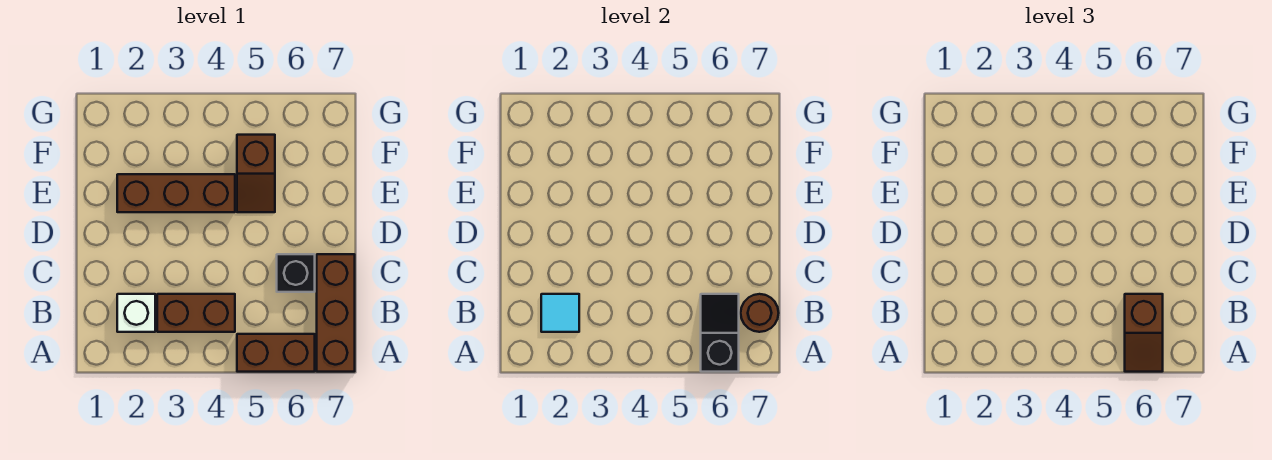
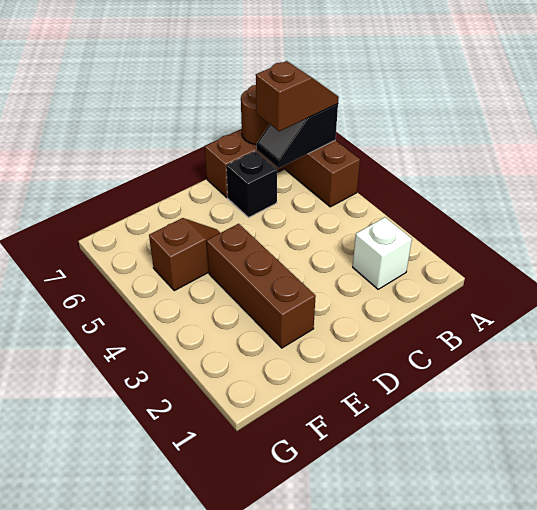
cyan 1x1 tile [541,294,579,332] -> none
brown 1x2 brick [157,294,235,332] -> none

